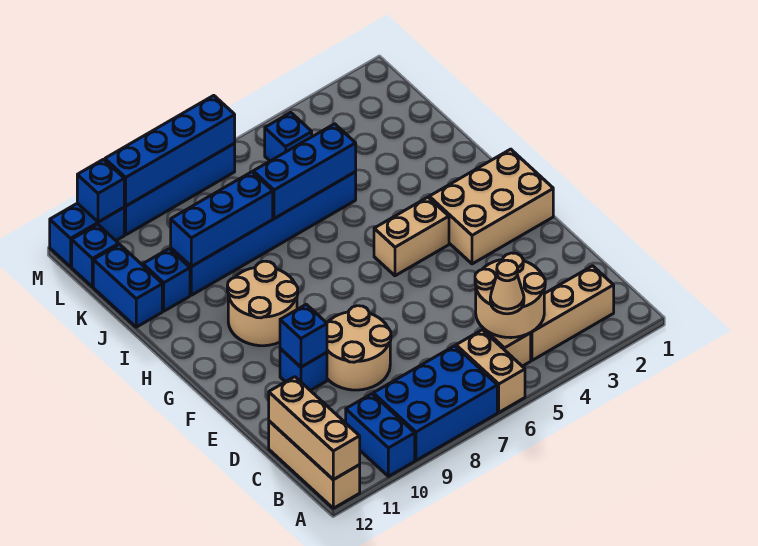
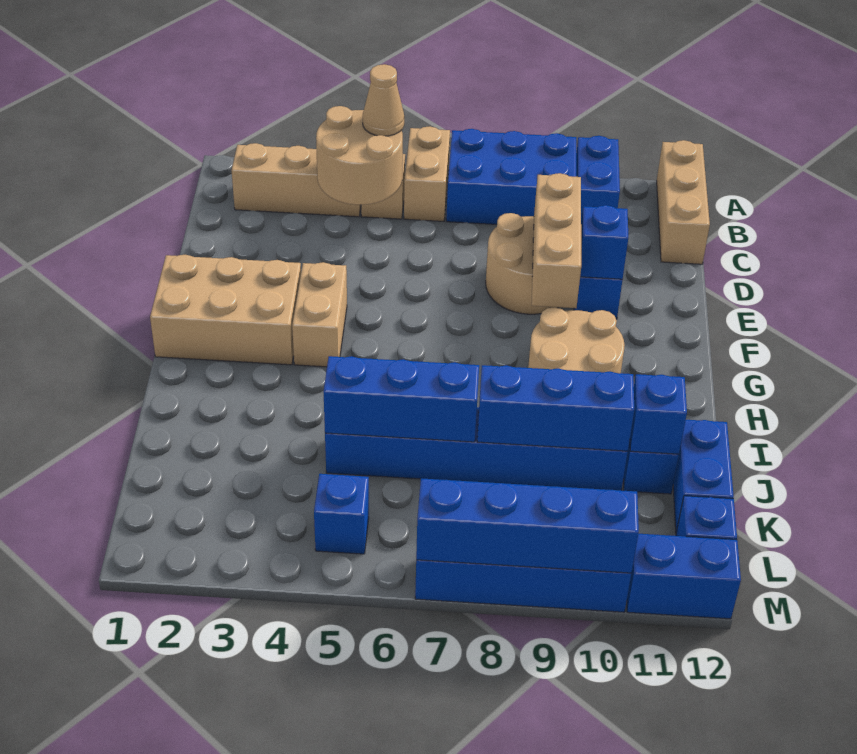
tan 1x3 brick [269,377,360,480] -> tan 1x3 brick moved to [532,173,581,308]
tan 1x2 brick [374,197,449,276] -> tan 1x2 brick turned to [292,262,347,367]
blue 1x1 brick [77,159,124,222] -> blue 1x1 brick moved to [630,374,687,454]

